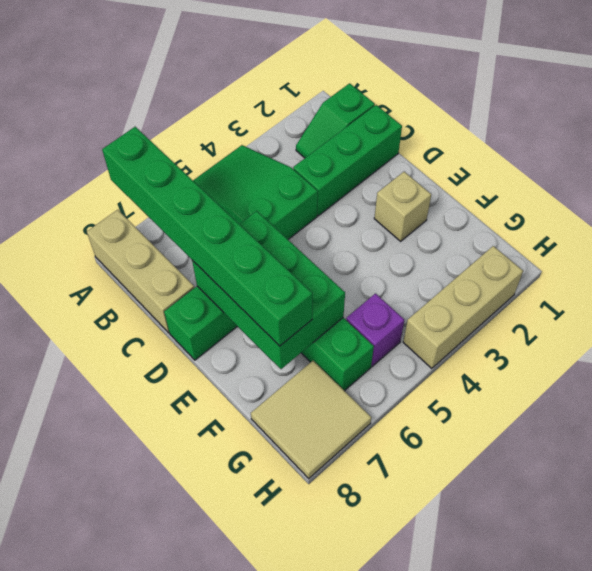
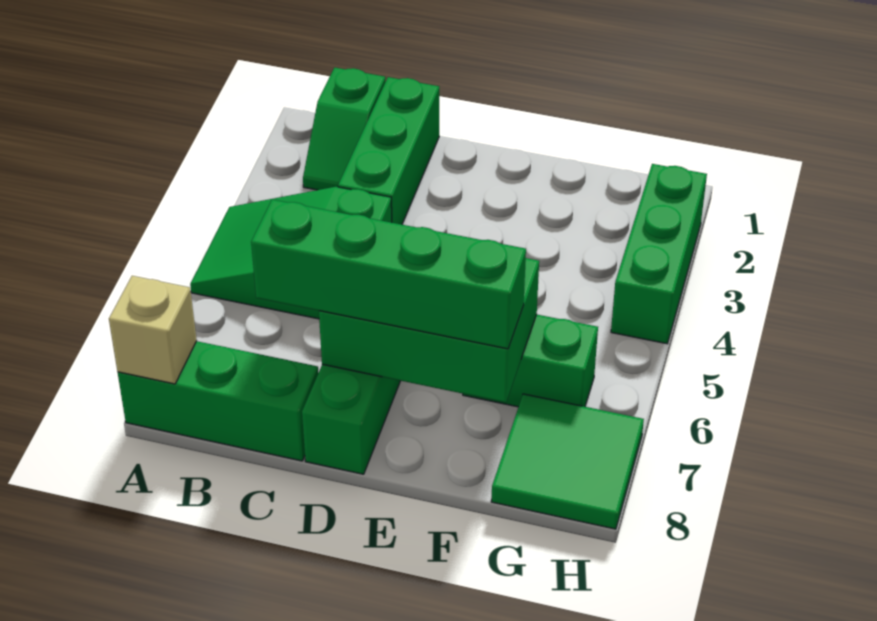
green 1x6 brick [102,127,313,346] -> green 1x4 brick [251,200,526,349]
tan 1x3 brick [87,210,194,333] -> green 1x3 brick [118,341,319,461]
tan 1x1 brick [374,172,431,241] -> tan 1x1 brick moved to [109,276,197,384]
purple 1x1 brick [346,293,404,366] -> none
tan 2x2 tile [251,361,371,479] -> green 2x2 tile [491,394,644,529]
tan 1x3 brick [403,246,523,369] -> green 1x3 brick [611,164,707,344]

